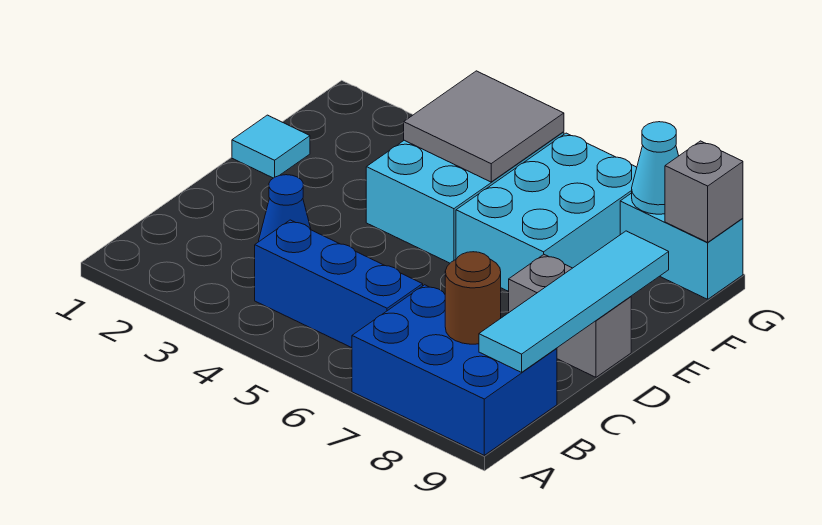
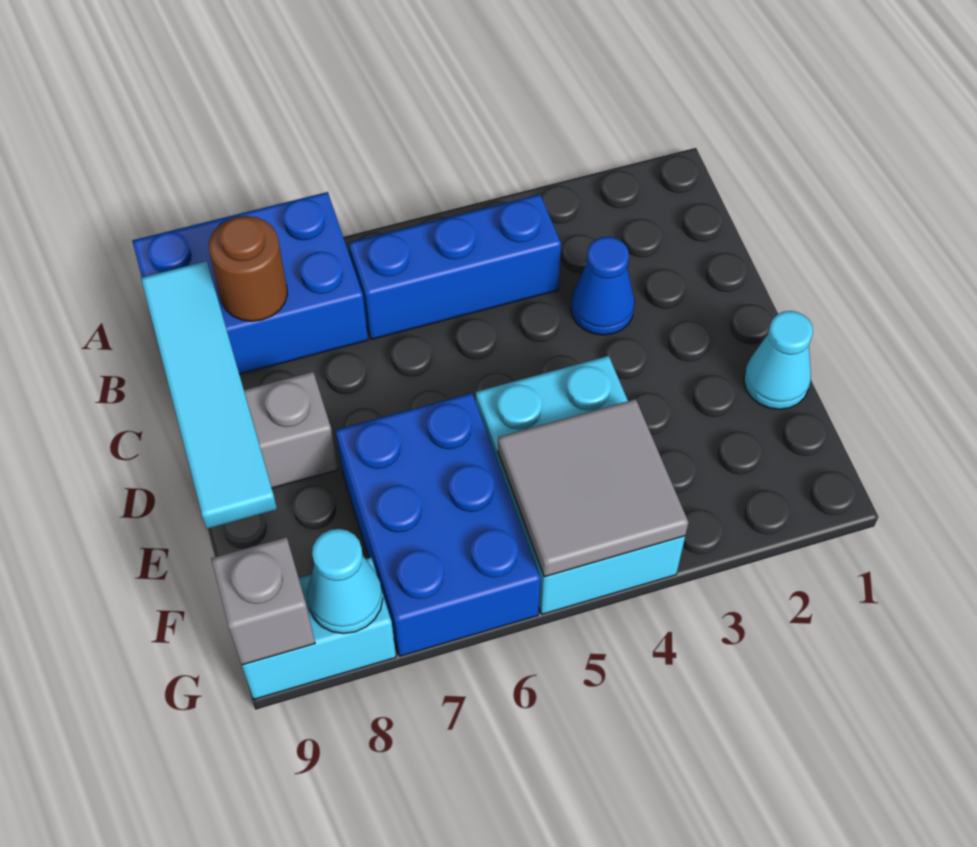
cyan 1x1 tile [232,115,310,178] -> cyan 1x1 cone [744,311,813,409]
cyan 2x3 brick [456,133,637,291] -> blue 2x3 brick [335,393,541,656]

